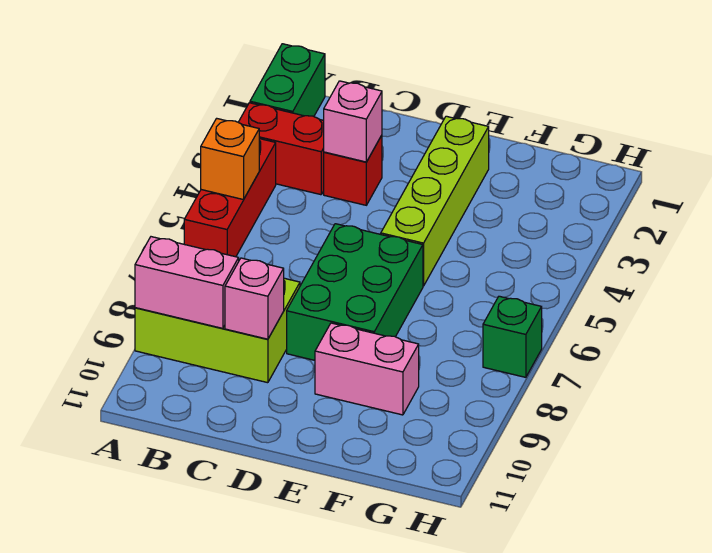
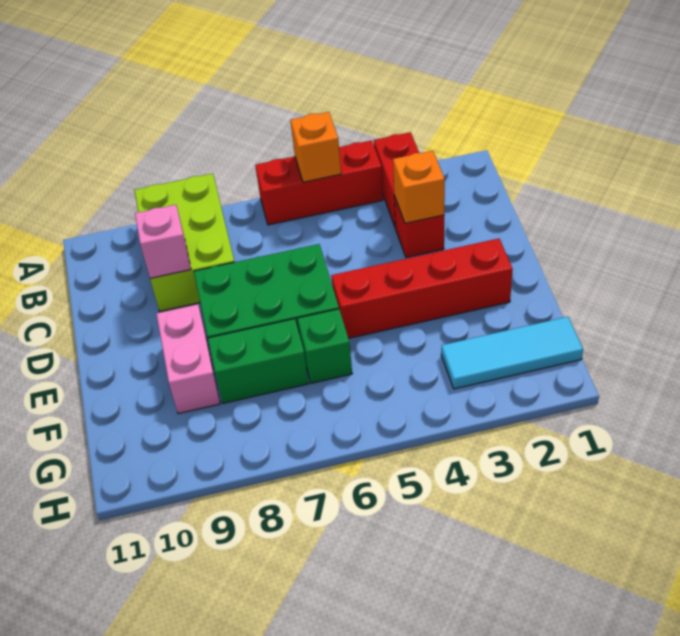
green 1x2 brick [250,44,325,116] -> green 1x2 brick moved to [208,319,309,403]
pink 1x2 brick [135,237,239,328] -> none
pink 1x1 brick [324,81,382,162] -> orange 1x1 brick [393,151,445,223]
lime 1x4 brick [381,116,489,286] -> red 1x4 brick [331,239,513,338]
none -> cyan 1x3 tile [441,317,583,389]
green 1x1 brick [483,296,542,377] -> green 1x1 brick moved to [297,309,352,383]

